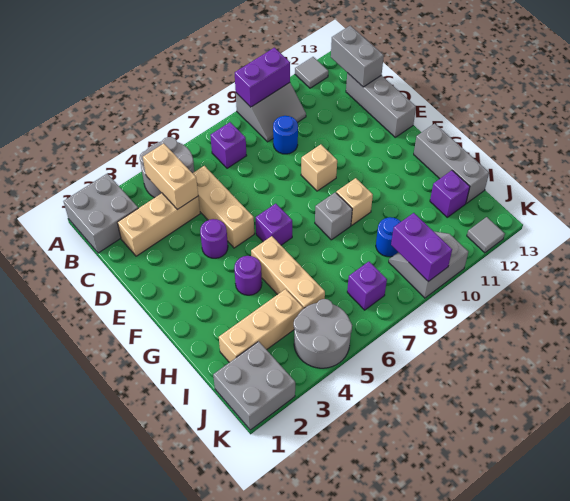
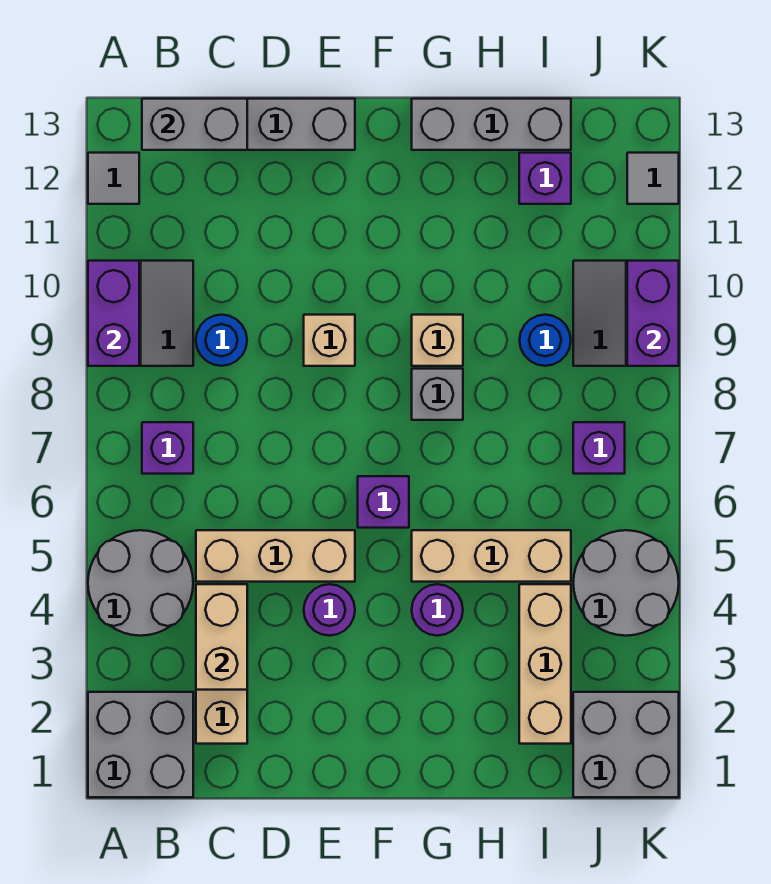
tan 1x2 brick [143,144,198,210] -> tan 1x2 brick turned to [196,584,247,690]
purple 1x2 brick [391,213,452,282] -> purple 1x2 brick turned to [627,261,679,366]

